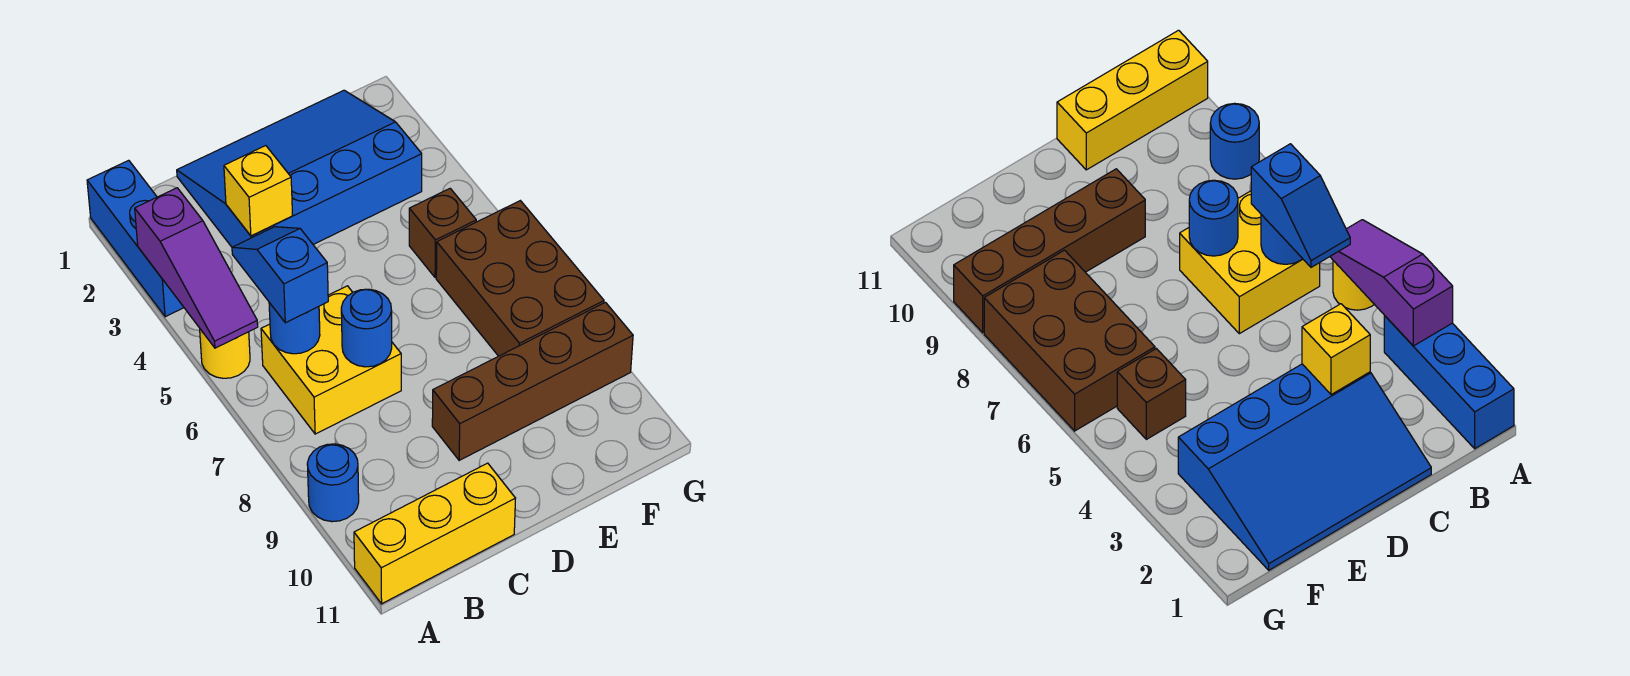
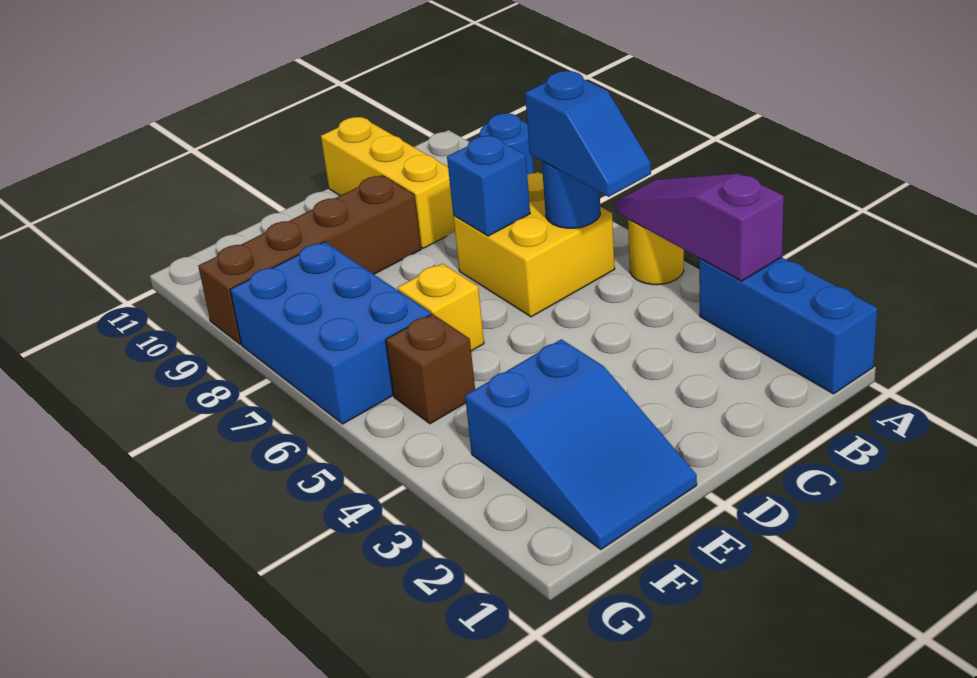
yellow 1x3 brick [354,463,516,604] -> yellow 1x3 brick turned to [321,117,455,248]
blue 3x4 slope [177,90,422,247] -> blue 2x3 slope [465,339,697,549]
yellow 1x1 brick [224,146,293,236] -> yellow 1x1 brick moved to [397,264,484,351]
blue 1x1 round brick [341,289,392,367] -> blue 1x1 brick [447,135,530,236]
brown 2x3 brick [436,201,604,356] -> blue 2x3 brick [230,242,431,424]

